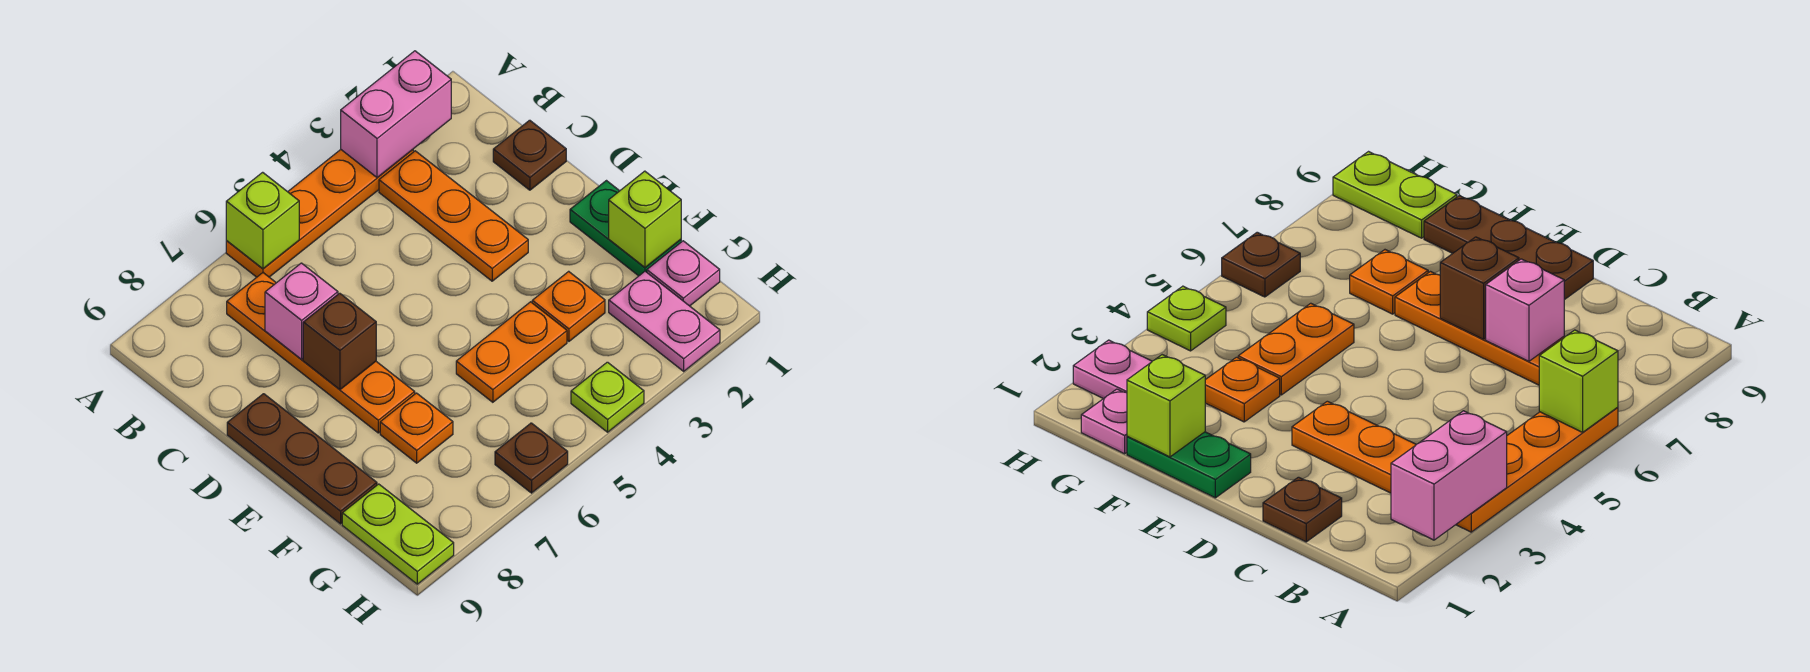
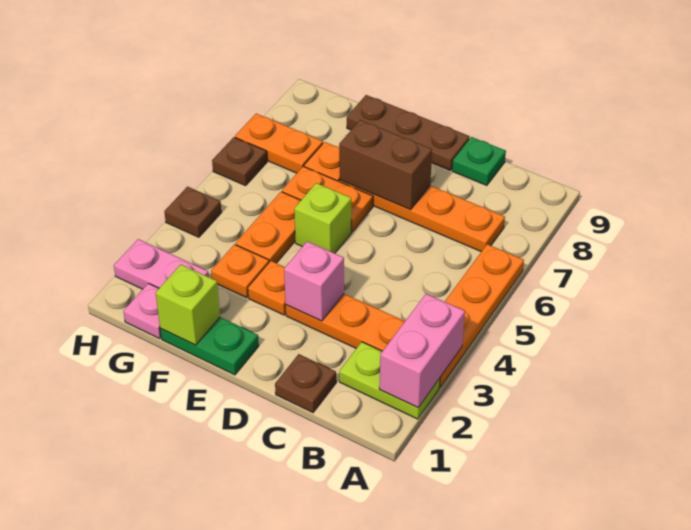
lime 1x1 brick [226,172,299,269] -> lime 1x1 brick moved to [294,183,351,253]
pink 1x1 brick [265,263,338,360] -> pink 1x1 brick moved to [284,241,344,321]
none -> green 1x1 plate [452,137,506,186]
brown 1x1 brick [303,293,376,389] -> brown 1x2 brick [339,120,432,210]
none -> orange 1x1 plate [248,261,286,315]
none -> orange 1x2 plate [282,166,373,232]
none -> orange 1x2 plate [235,114,323,173]
lime 1x2 plate [342,484,454,584] -> lime 1x2 plate moved to [339,342,440,419]
lime 1x1 plate [571,362,644,432] -> brown 1x1 plate [164,187,222,237]

